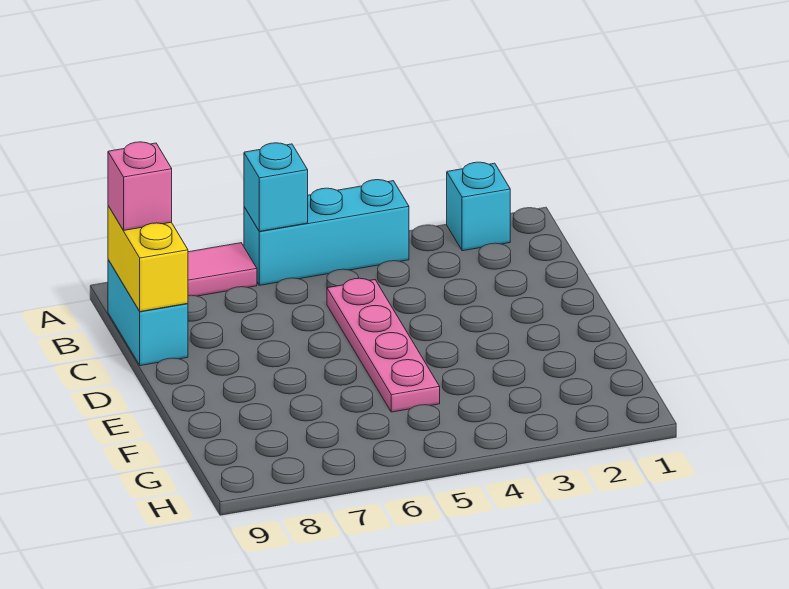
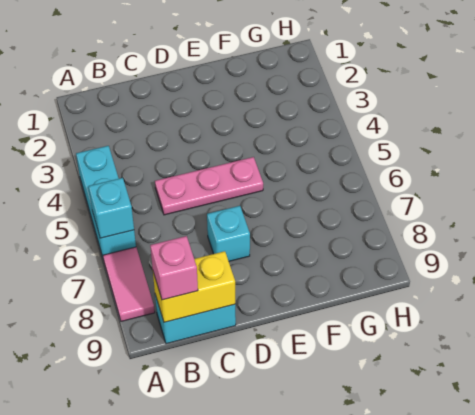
cyan 1x1 brick [447,162,510,251] -> cyan 1x1 brick moved to [207,206,250,261]
pink 1x4 plate [327,278,440,412] -> pink 1x3 plate [155,157,263,215]

